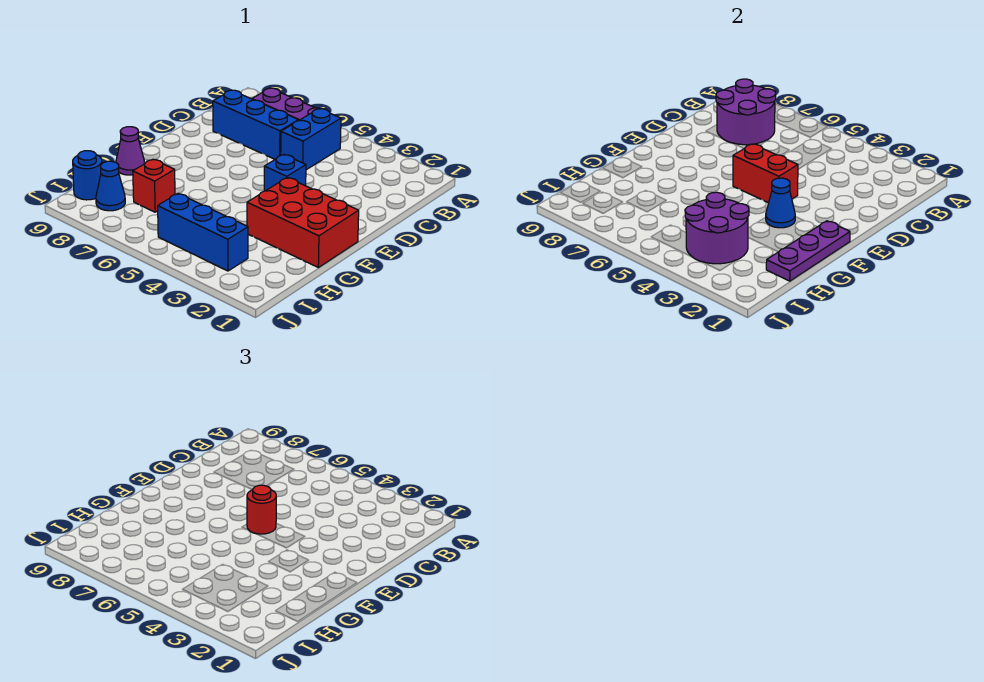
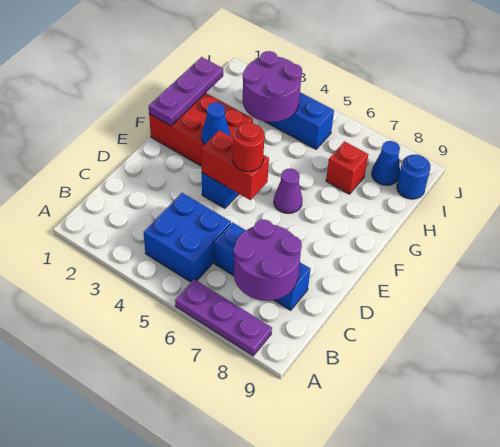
blue 1x2 brick [281,109,341,170] -> blue 2x2 brick [144,193,231,282]
purple 1x1 cone [116,127,145,175] -> purple 1x1 cone moved to [274,168,302,214]

